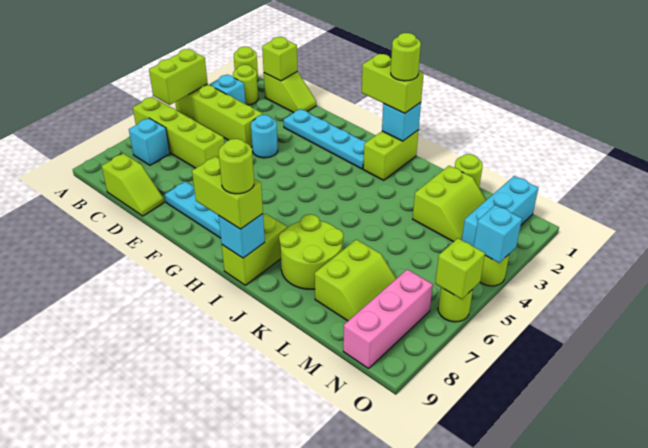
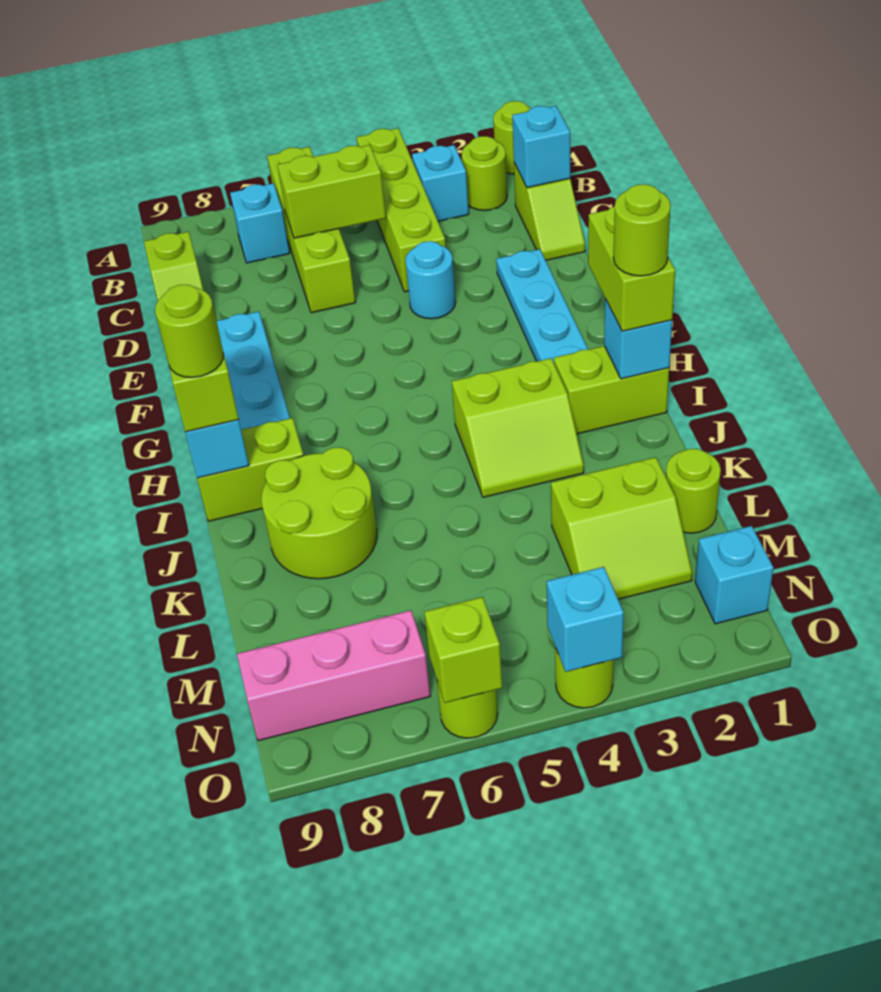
lime 1x2 brick [149,49,208,105] -> lime 1x2 brick moved to [278,145,386,238]
lime 1x1 brick [262,37,297,81] -> cyan 1x1 brick [512,106,570,188]
lime 2x2 slope [315,240,396,321] -> lime 2x2 slope moved to [452,358,584,497]
cyan 1x3 brick [462,176,538,246] -> cyan 1x1 brick [695,526,773,624]

